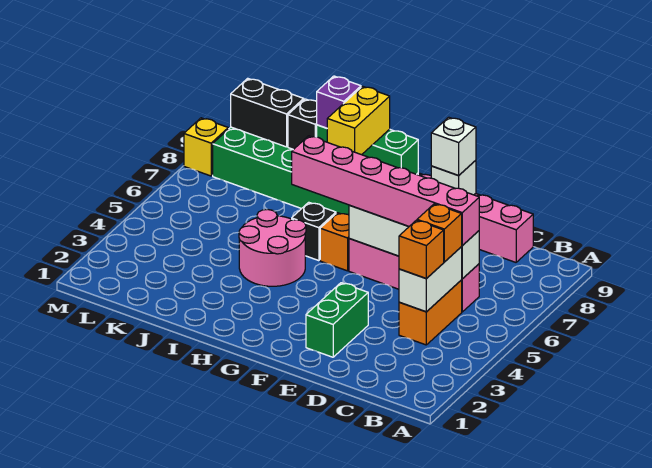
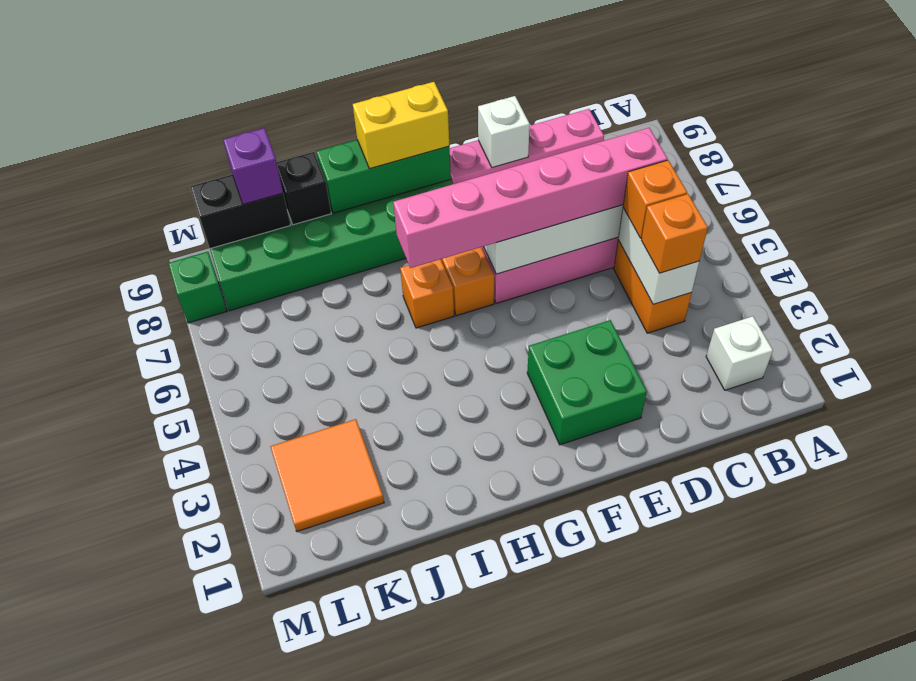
green 1x2 brick [306,283,368,357] -> green 2x2 brick [527,320,647,445]
white 1x1 brick [431,117,476,176] -> white 1x1 brick moved to [706,316,773,390]
pink 2x2 round brick [239,209,306,286] -> none
black 1x1 brick [292,202,336,261] -> orange 1x1 brick [400,259,454,328]
yellow 1x2 brick [327,86,390,155] -> yellow 1x2 brick turned to [353,82,449,169]
purple 1x1 brick [317,76,361,128] -> purple 1x1 brick moved to [223,128,283,204]
none -> orange 2x2 tile [270,419,384,531]
yellow 1x1 brick [184,118,228,176] -> green 1x1 brick [168,251,227,323]

